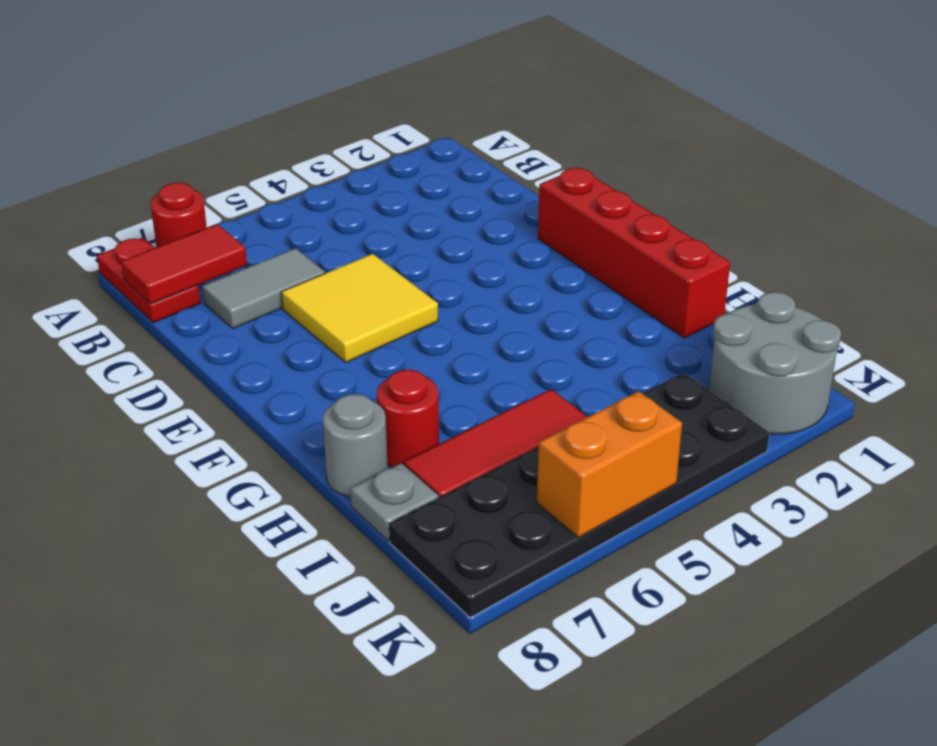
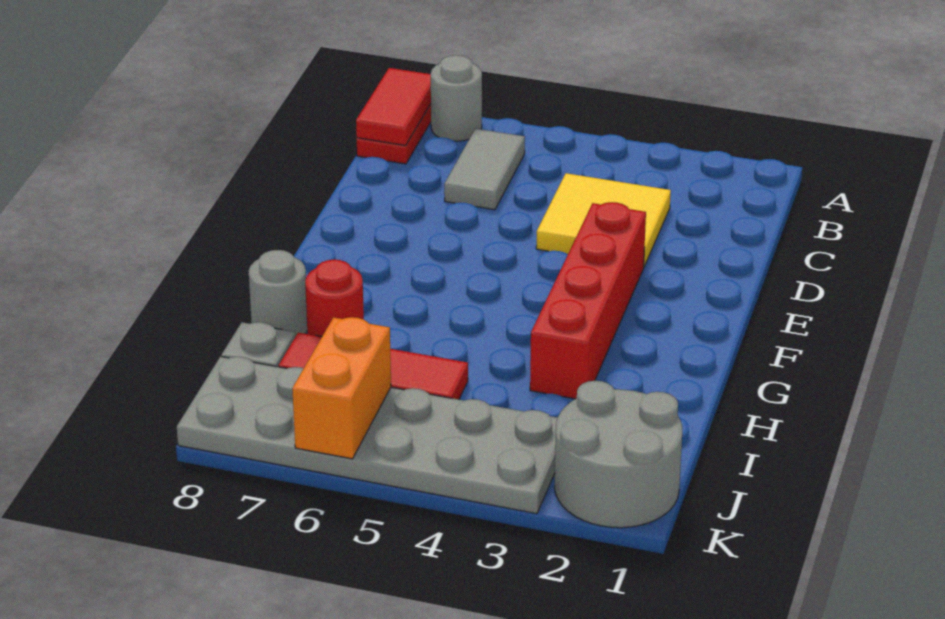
red 1x1 round brick [151,183,207,247] -> grey 1x1 round brick [431,55,482,141]
red 1x2 tile [121,224,247,304] -> red 1x2 tile turned to [356,68,431,146]
grey 1x2 tile [202,248,325,329] -> grey 1x2 tile turned to [444,129,525,210]
yellow 2x2 tile [281,254,438,362] -> yellow 2x2 tile moved to [536,173,671,266]
red 1x4 brick [538,168,730,338] -> red 1x4 brick moved to [530,202,646,399]
black 2x6 plate [389,373,769,618] -> grey 2x6 plate [177,356,558,514]
orange 1x2 brick [537,391,682,537] -> orange 1x2 brick turned to [292,317,391,459]

